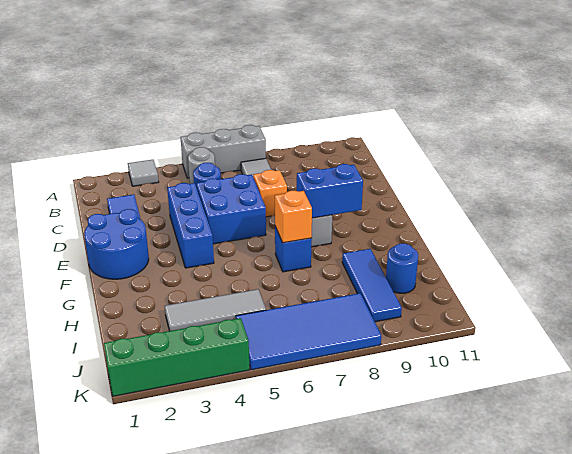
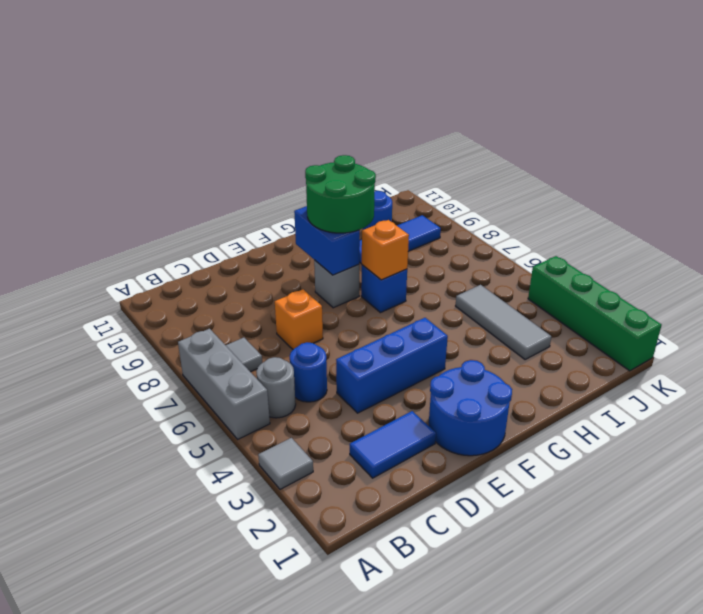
blue 2x2 brick [196,174,266,244] -> none
none -> green 2x2 round brick [305,155,376,233]
blue 2x4 tile [236,293,381,370] -> none

